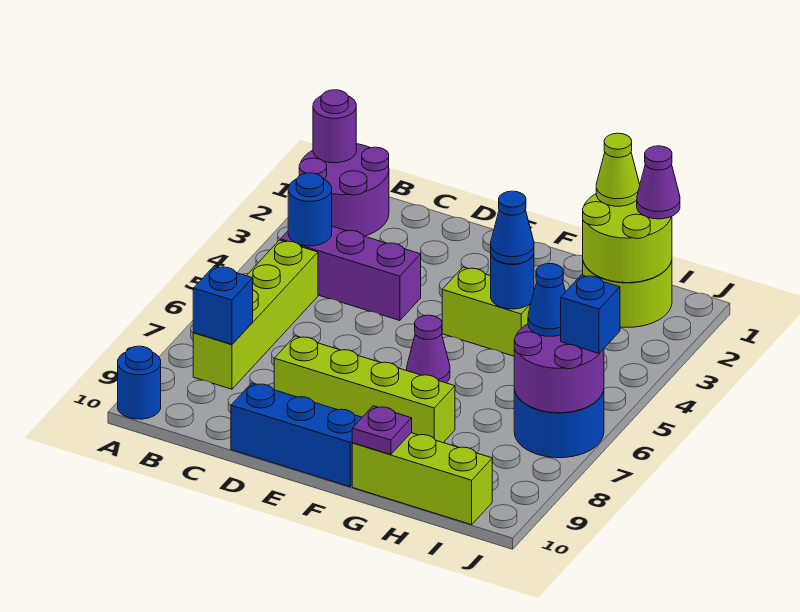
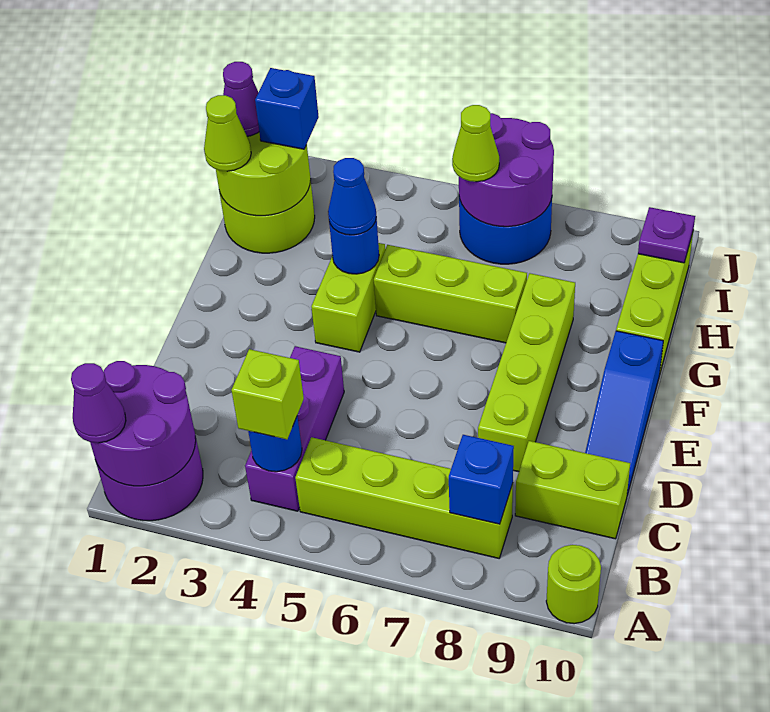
purple 1x1 round brick [313,90,356,163] -> purple 2x2 round brick [90,361,196,486]
blue 1x1 round brick [118,346,161,419] -> lime 1x1 round brick [546,545,601,624]
none -> lime 1x1 brick [231,349,304,439]
none -> lime 1x2 brick [515,441,630,539]
blue 1x3 brick [231,383,362,487] -> blue 1x3 slope [585,331,663,495]
purple 1x1 cone [407,315,450,383] -> purple 1x1 cone moved to [71,363,126,443]
none -> lime 1x3 brick [374,245,527,343]
purple 1x1 plate [352,406,412,455] -> purple 1x1 plate moved to [638,207,695,263]
blue 1x1 cone [528,264,565,336] -> lime 1x1 cone [452,105,499,182]
blue 1x1 brick [561,275,620,353] -> blue 1x1 brick moved to [255,68,319,149]

